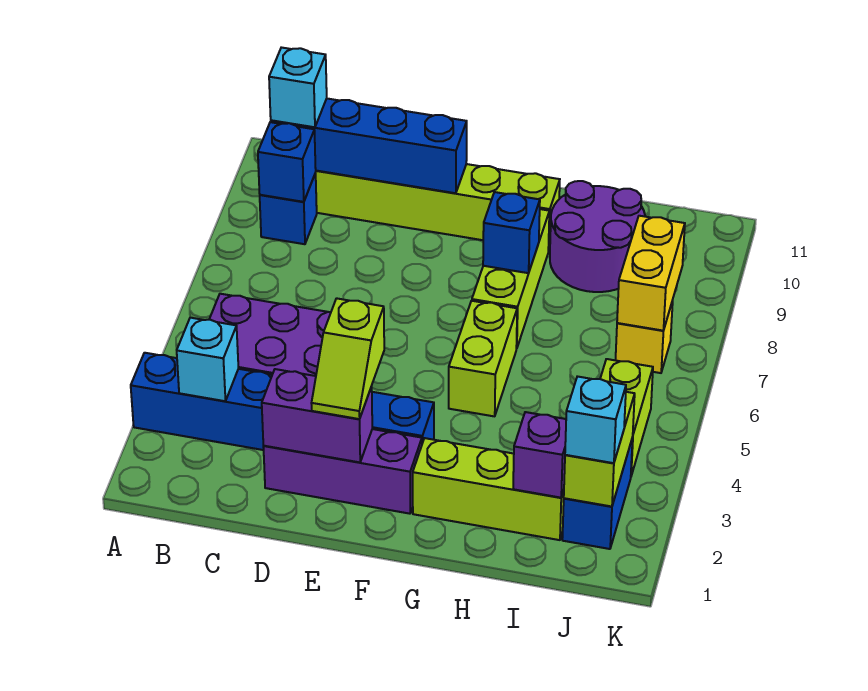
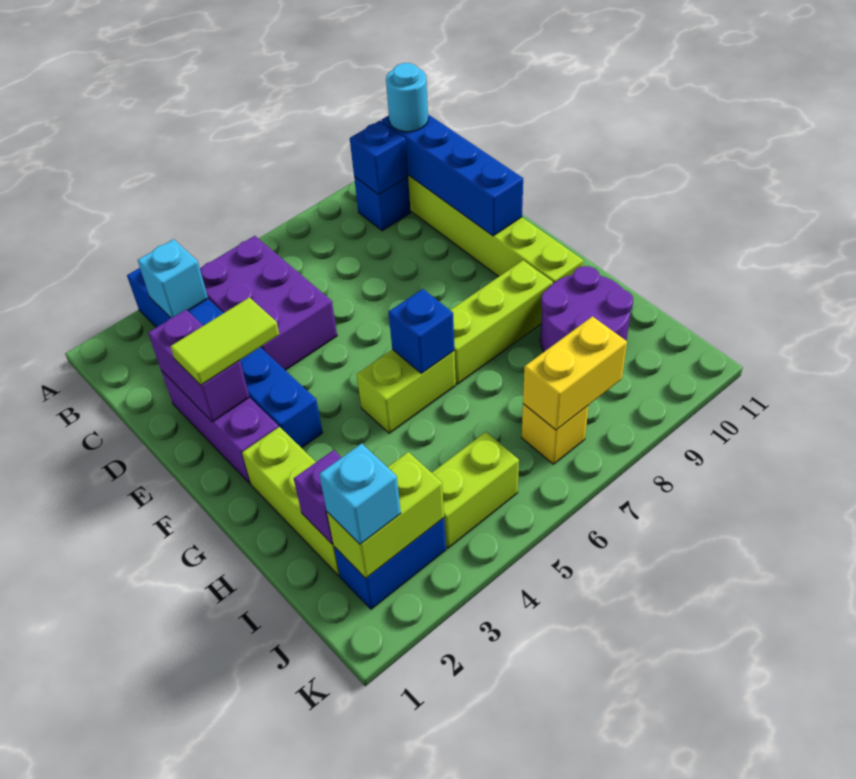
cyan 1x1 brick [269,47,327,127] -> cyan 1x1 round brick [386,63,428,132]
lime 1x2 slope [311,298,384,419] -> lime 1x2 tile [170,297,279,385]
blue 1x1 brick [483,192,540,273] -> blue 1x1 brick moved to [389,289,454,374]

